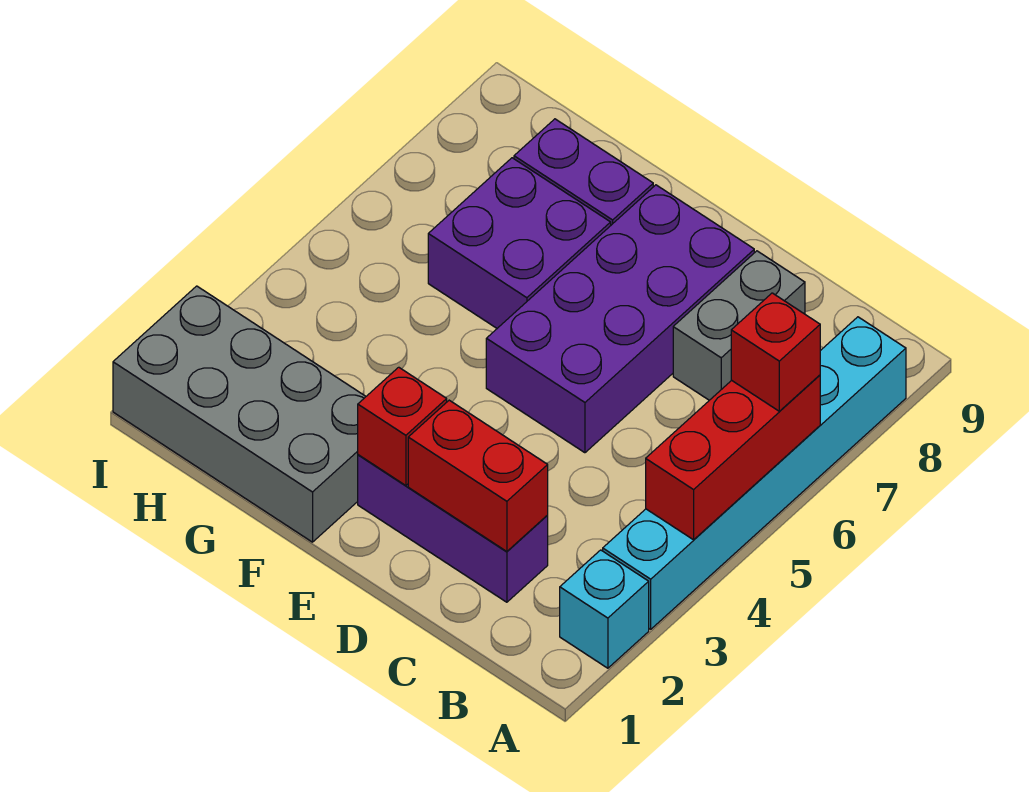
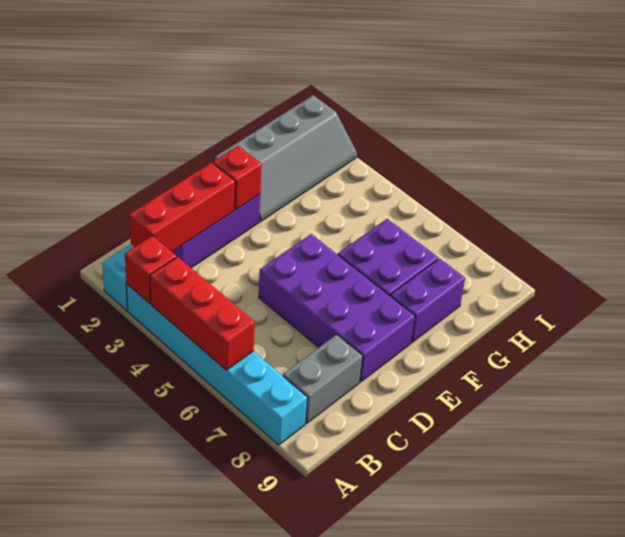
red 1x1 brick [731,293,820,411] -> red 1x1 brick moved to [125,236,176,303]
red 1x2 brick [408,400,548,551] -> red 1x3 brick [129,163,235,252]
grey 1x2 brick [673,251,805,400] -> grey 1x2 brick turned to [283,335,363,423]
grey 2x4 brick [113,286,366,542] -> grey 2x4 slope [215,95,357,222]

